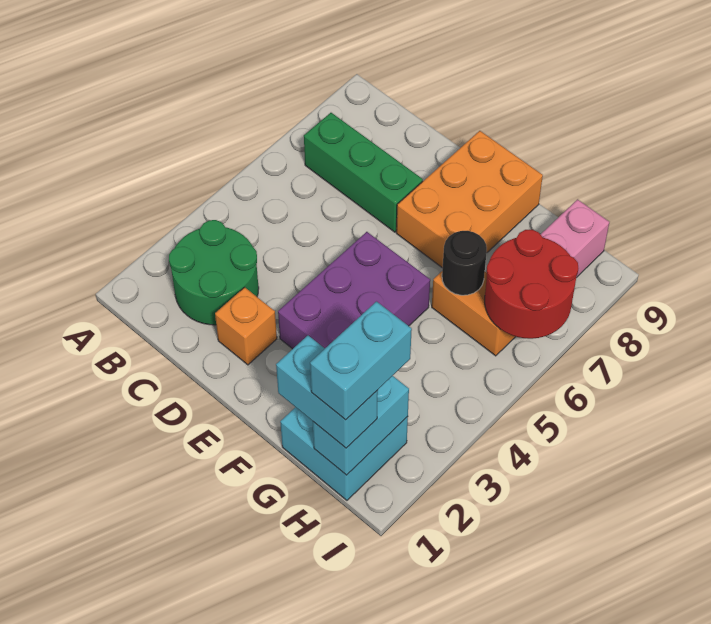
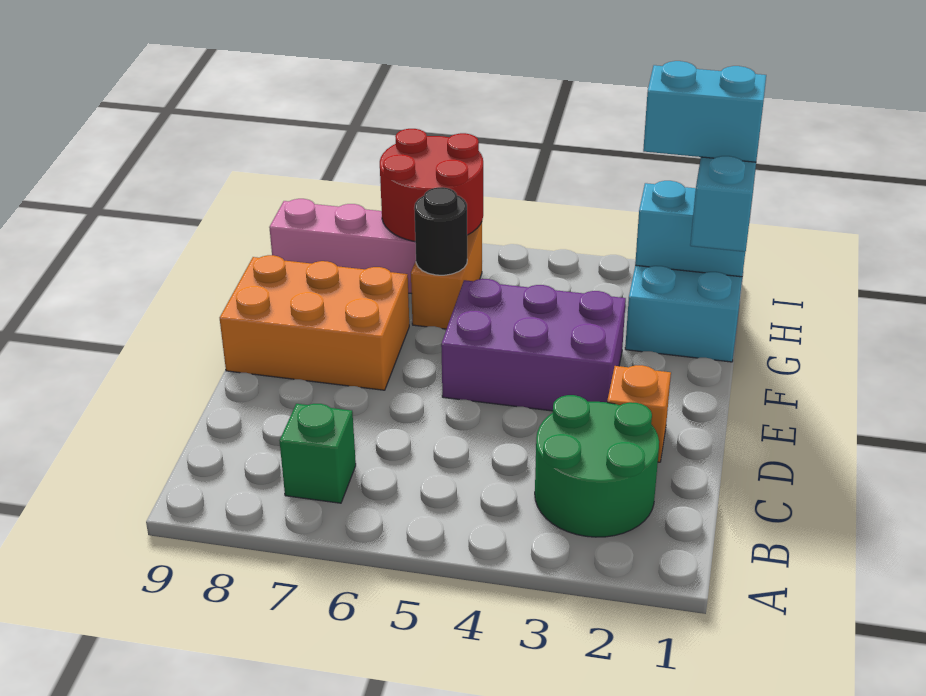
green 1x3 brick [304,113,423,232] -> green 1x1 brick [280,404,356,503]

